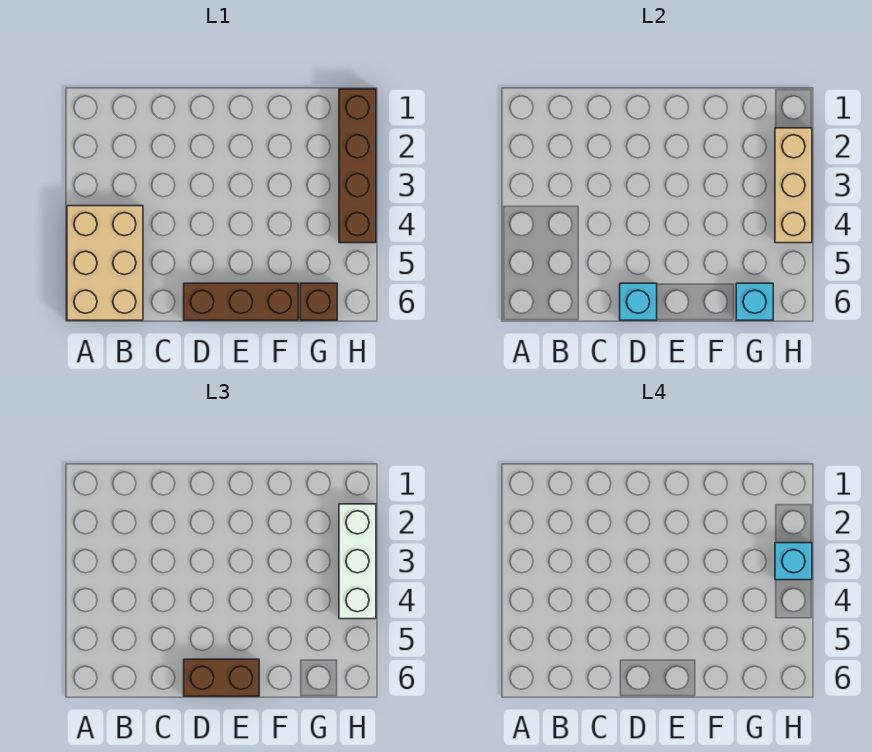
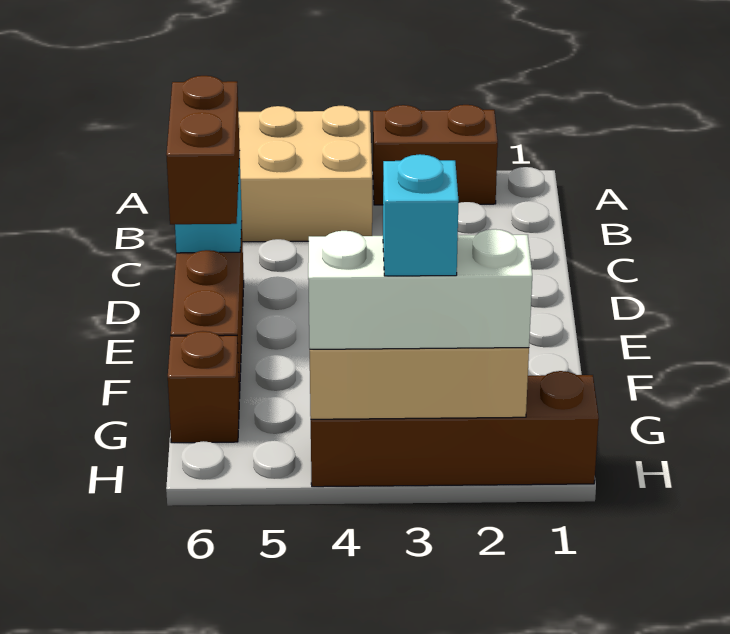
none -> brown 1x2 brick [373,105,498,205]
cyan 1x1 brick [736,283,773,320] -> none

